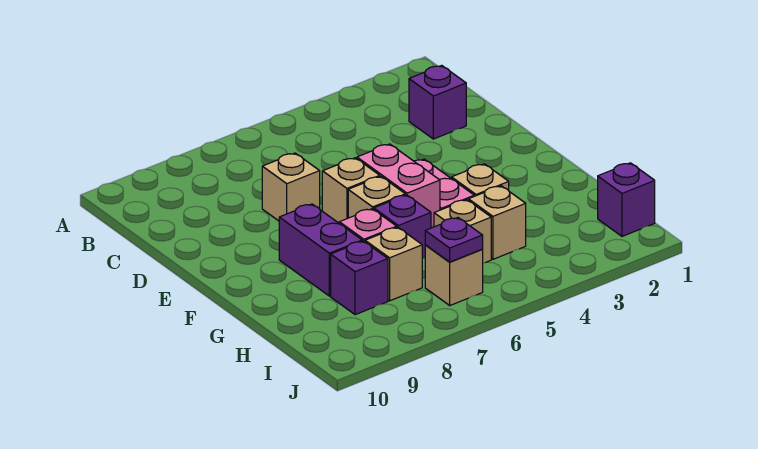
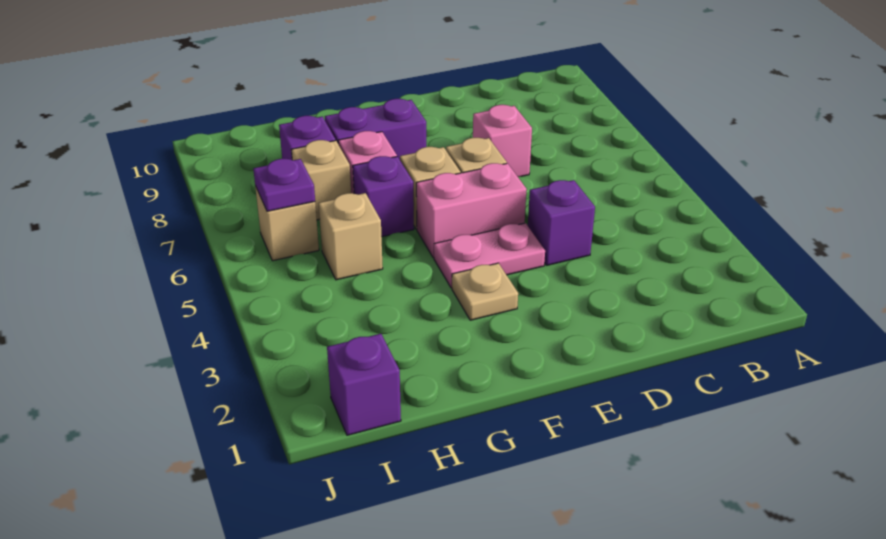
purple 1x1 brick [409,65,466,139] -> purple 1x1 brick moved to [528,180,595,265]
tan 1x1 brick [262,153,320,221] -> pink 1x1 brick [473,105,532,177]
tan 1x1 brick [468,186,526,259] -> none

